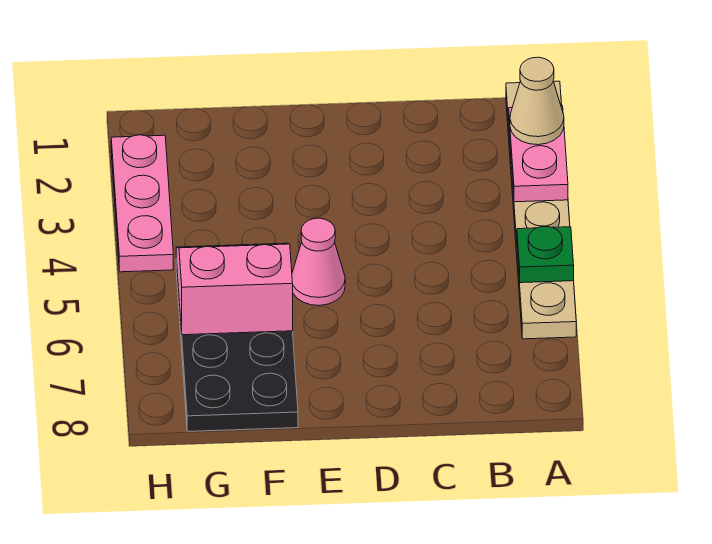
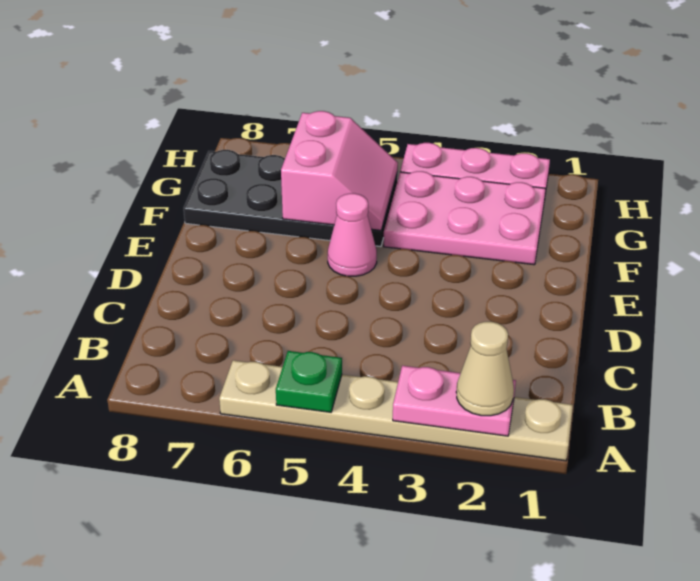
none -> pink 2x3 plate [384,171,546,265]

